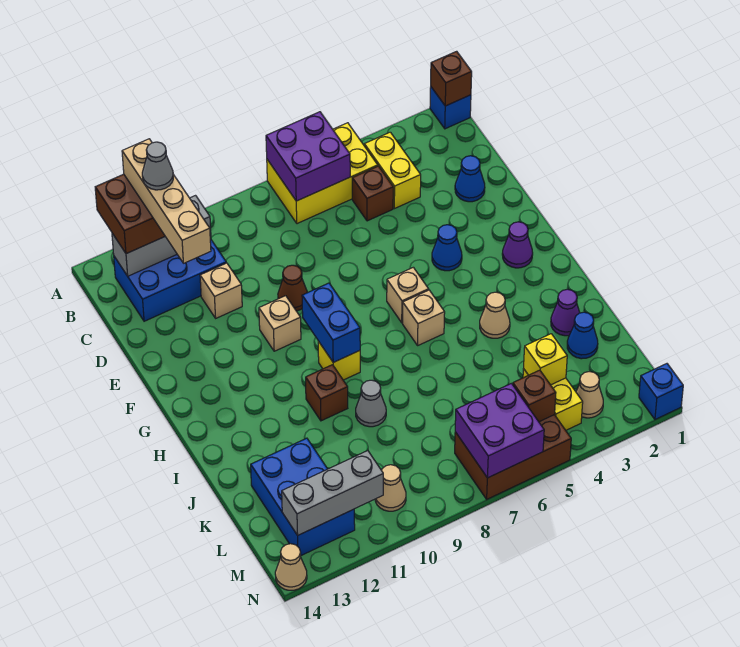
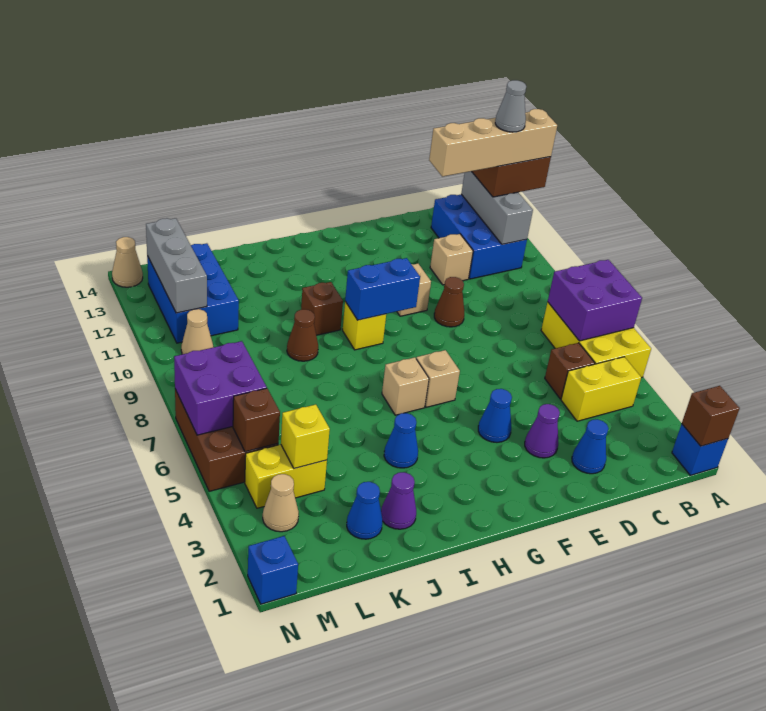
purple 1x1 cone [502,222,533,268] -> purple 1x1 cone moved to [525,404,560,458]
tan 1x1 cone [480,292,510,338] -> blue 1x1 cone [384,413,418,468]
grey 1x1 cone [356,380,386,427] -> brown 1x1 cone [287,309,318,361]
blue 2x3 brick [251,438,355,555] -> blue 2x3 brick turned to [147,243,239,343]

